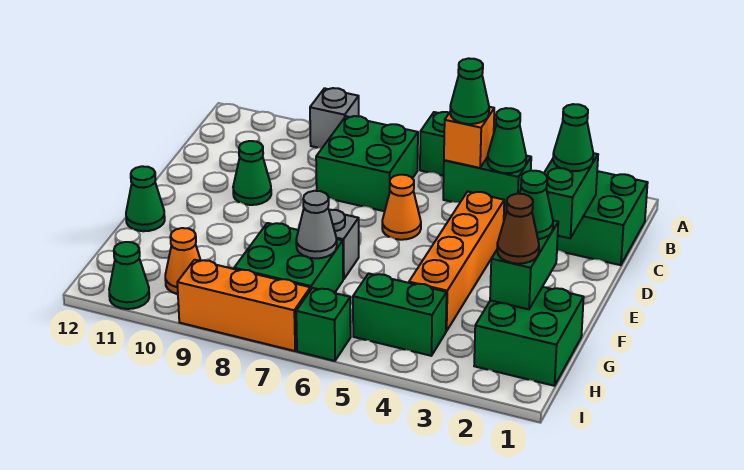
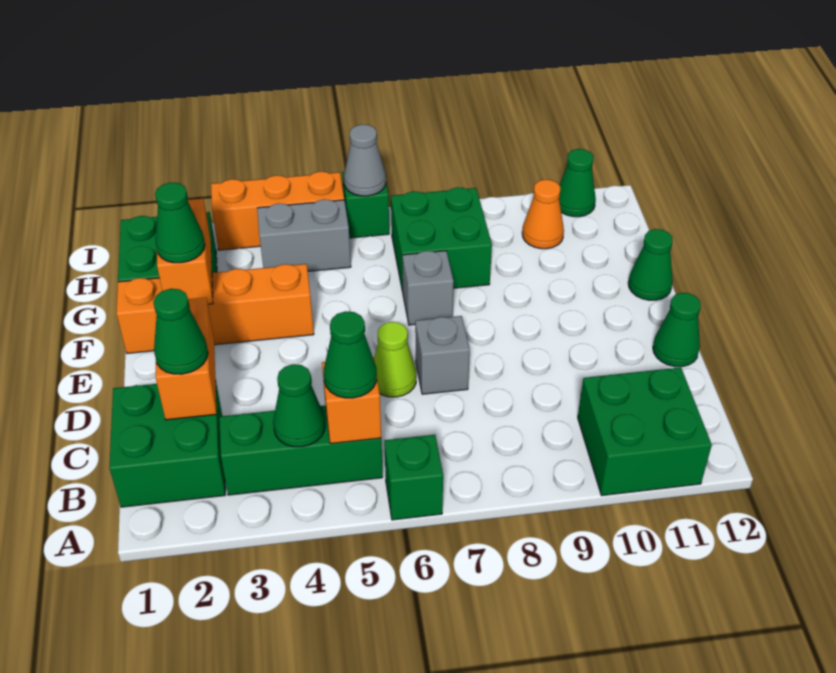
grey 1x1 brick [310,88,359,148] -> grey 1x1 brick moved to [415,316,470,394]
green 1x2 brick [443,156,531,214] -> green 1x3 brick [219,405,383,495]
green 2x2 brick [316,116,418,211] -> green 2x2 brick moved to [578,367,712,496]
green 1x2 brick [544,153,598,238] -> orange 1x2 brick [156,298,217,420]
orange 1x4 brick [409,192,504,331] -> orange 1x4 brick turned to [116,264,314,354]
orange 1x1 cone [382,175,421,240] -> lime 1x1 cone [374,322,416,397]
green 1x1 cone [233,141,271,205] -> green 1x1 cone moved to [653,293,701,367]
green 1x2 brick [490,220,558,309] -> orange 1x2 brick [157,199,213,304]
brown 1x1 cone [497,194,539,264] -> none
grey 1x1 cone [296,191,337,258] -> grey 1x1 cone moved to [344,125,386,196]
green 1x2 brick [353,273,447,356] -> grey 1x2 brick [257,199,351,271]
orange 1x3 brick [177,260,310,351] -> orange 1x3 brick moved to [211,172,344,250]

